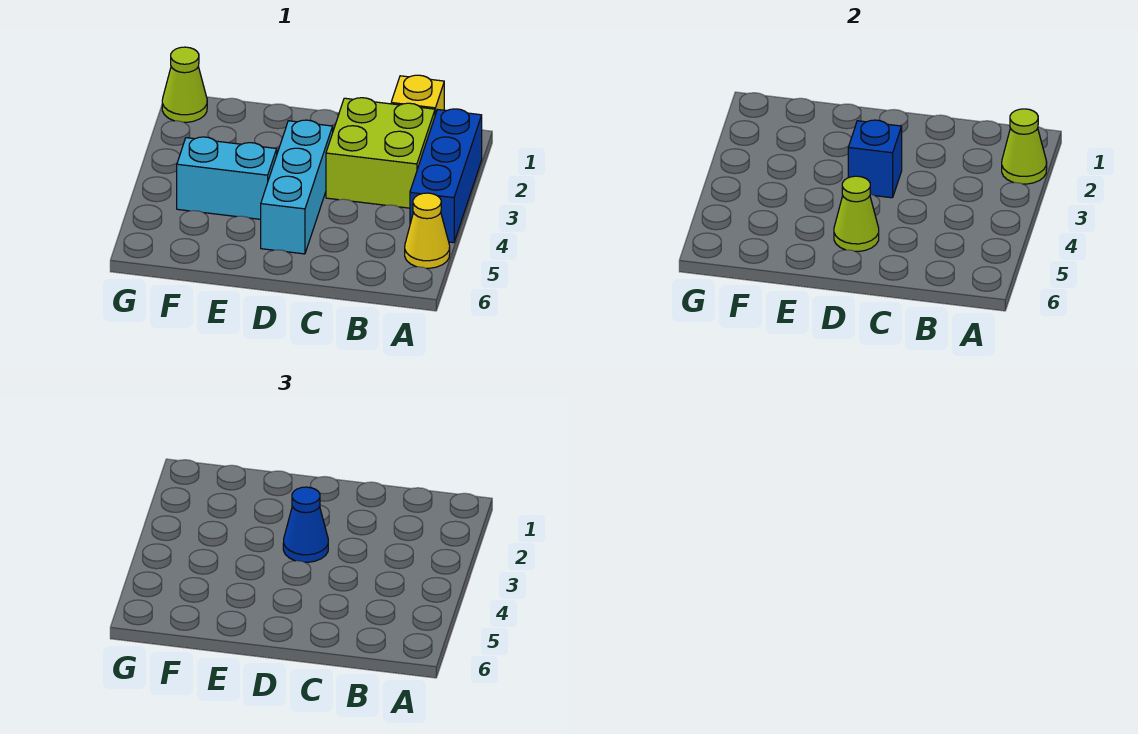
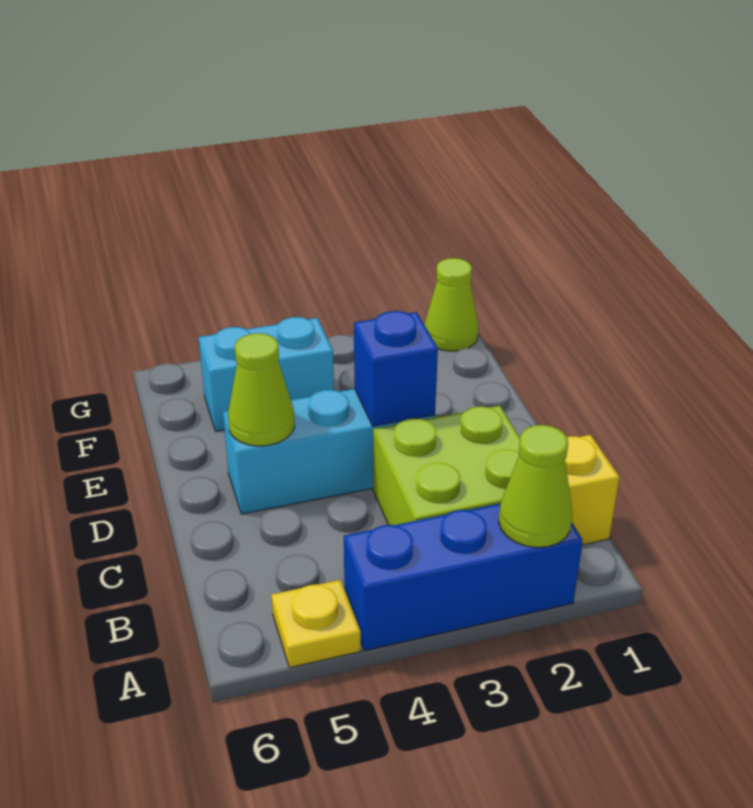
yellow 1x1 cone [405,193,450,268] -> yellow 1x1 plate [271,580,361,668]
blue 1x1 cone [283,487,328,562] -> none
cyan 1x2 brick [177,137,277,219] -> cyan 1x2 brick turned to [199,317,334,431]

